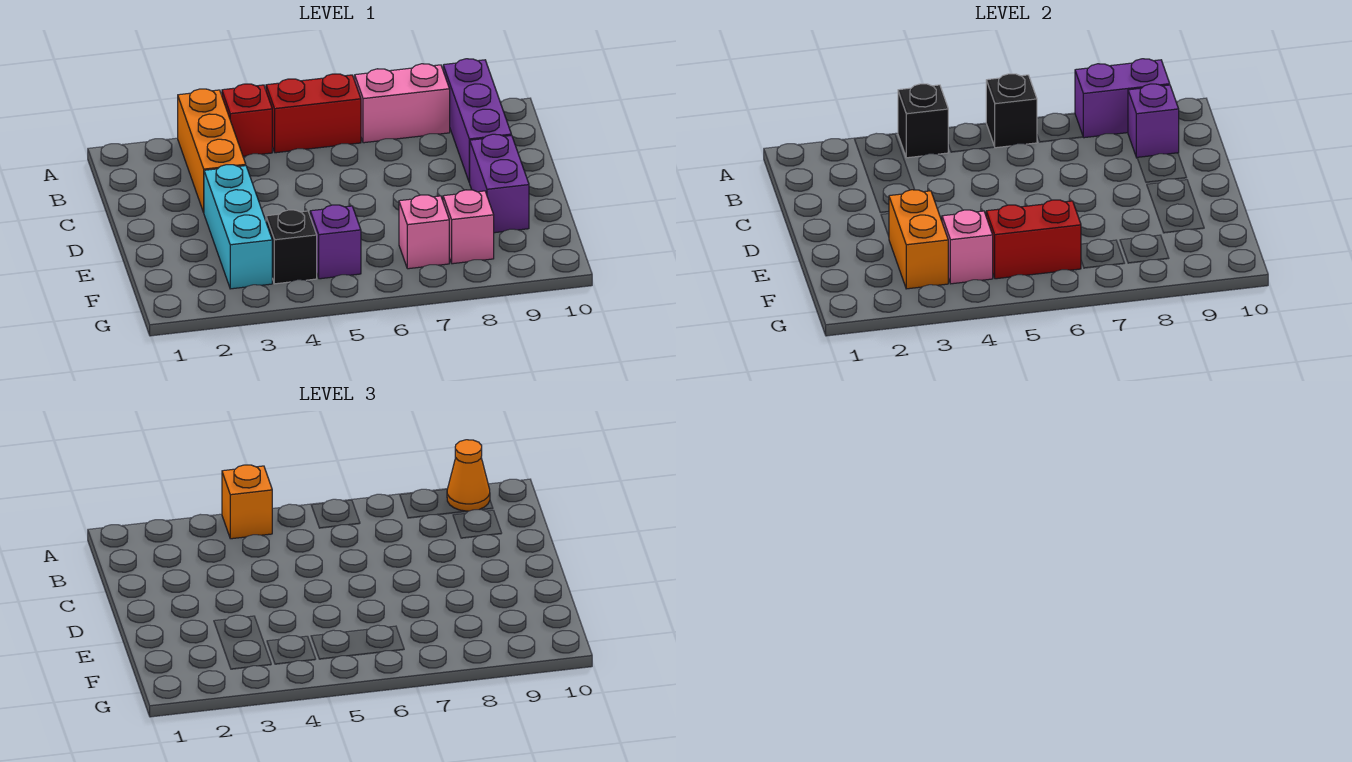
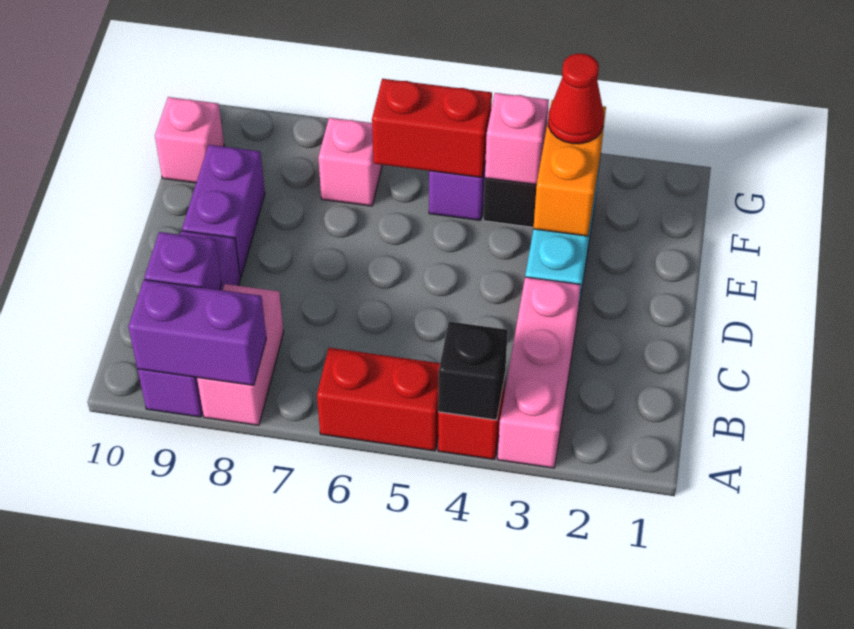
orange 1x3 brick [178,89,246,212] -> pink 1x3 brick [498,277,581,468]
orange 1x1 brick [222,465,272,539] -> none
black 1x1 brick [986,74,1037,148] -> none
pink 1x2 brick [355,64,450,143] -> pink 1x2 brick turned to [197,284,284,425]
orange 1x1 cone [447,440,490,511] -> none
none -> red 1x1 cone [548,54,604,144]
pink 1x1 brick [443,190,494,264] -> pink 1x1 brick moved to [155,97,224,183]

